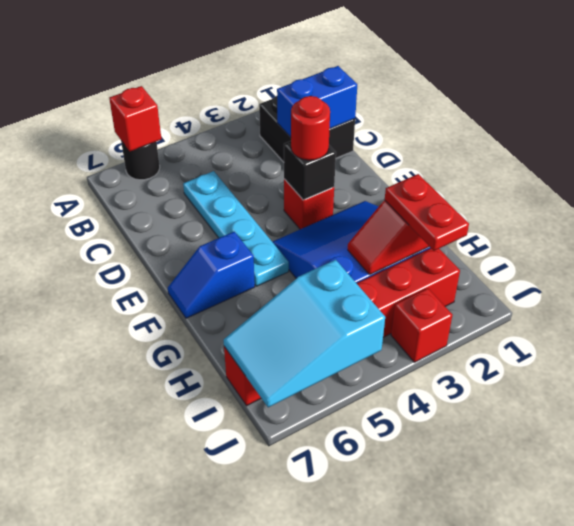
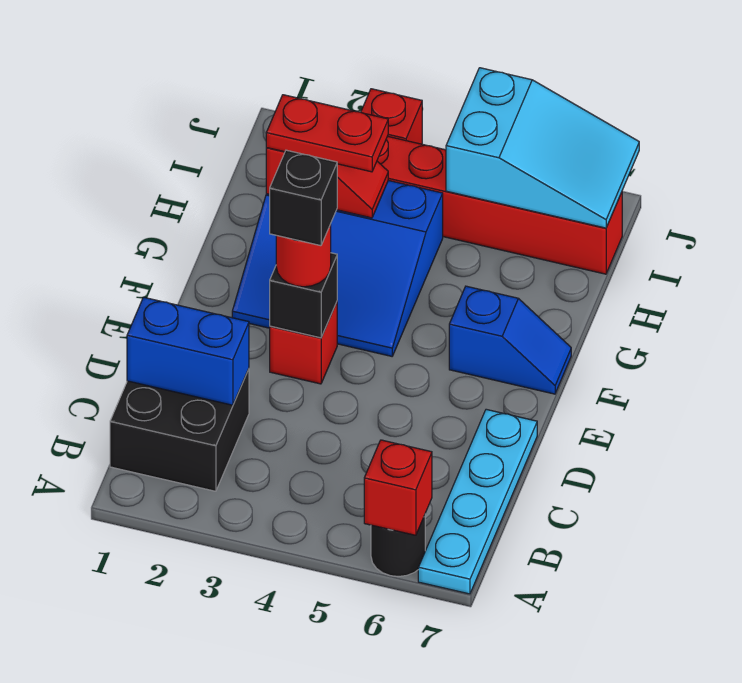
cyan 1x4 plate [183,171,289,286] -> cyan 1x4 plate moved to [418,409,537,594]
none -> black 1x1 brick [270,150,337,246]
red 1x2 plate [385,174,469,251] -> red 1x2 plate turned to [266,95,388,172]

